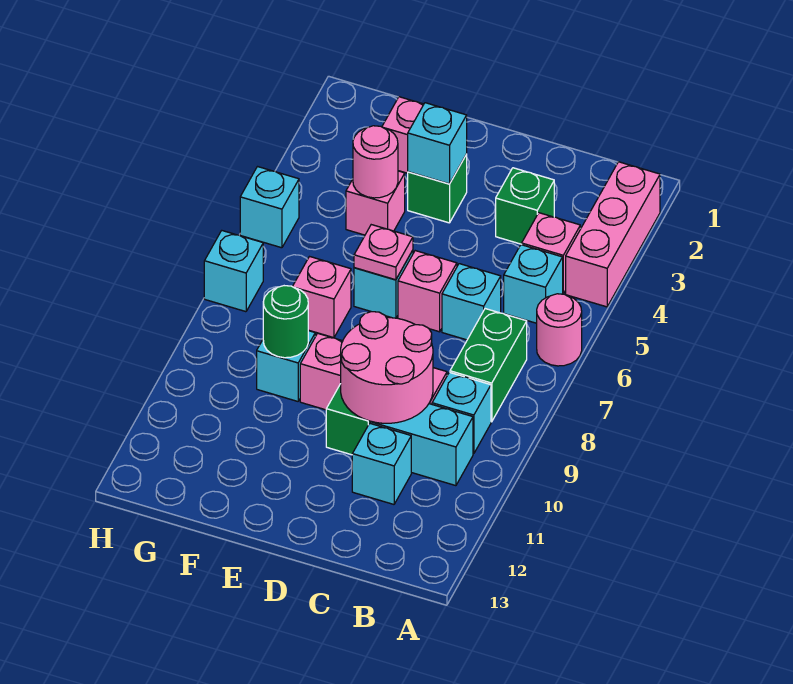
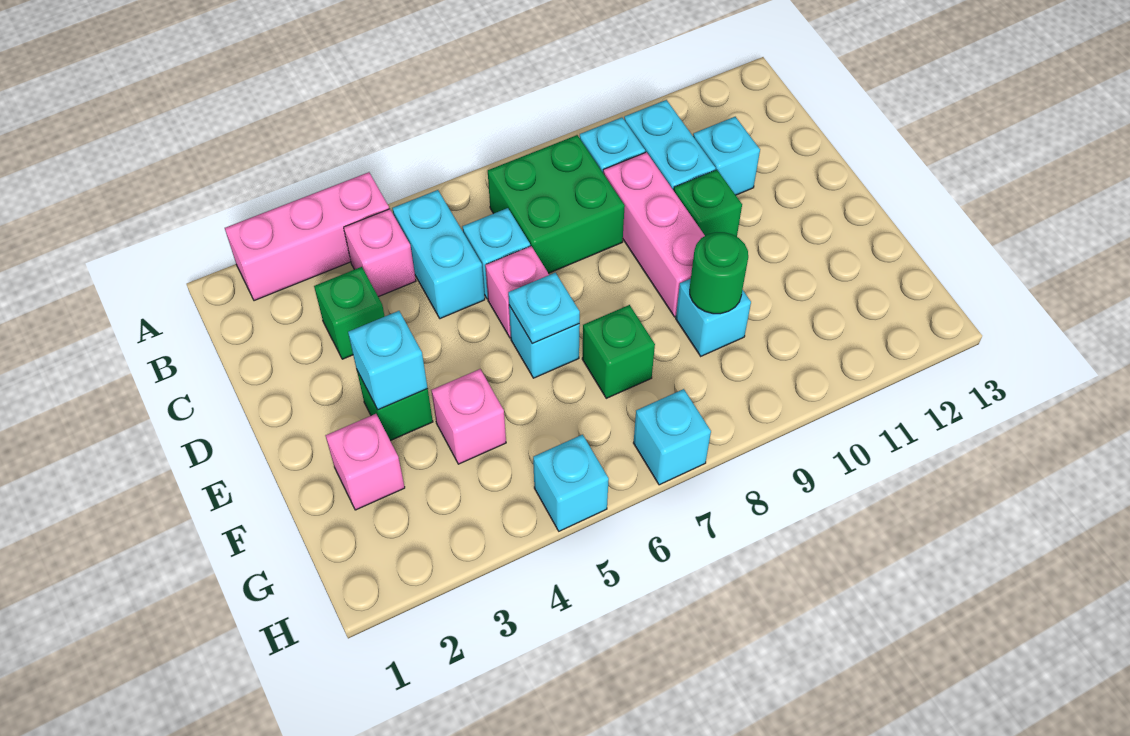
pink 1x1 round brick [537,294,582,366] -> none
cyan 1x1 brick [504,245,563,323] -> cyan 1x2 brick [392,190,485,319]
green 1x2 brick [450,309,527,422] -> green 2x2 brick [488,135,625,273]
pink 2x2 round brick [341,312,433,423] -> none
pink 1x1 plate [354,225,413,280] -> cyan 1x1 plate [508,273,580,344]
pink 1x1 round brick [353,126,398,198] -> none
pink 1x1 brick [292,257,351,338] -> green 1x1 brick [582,305,655,398]

